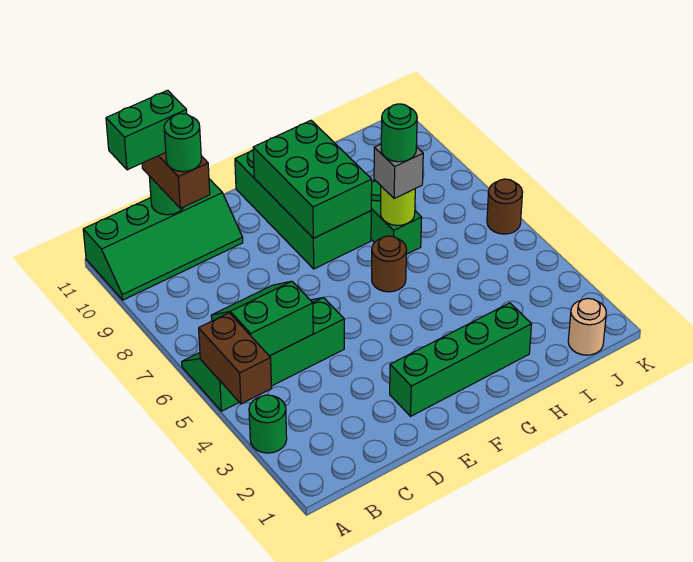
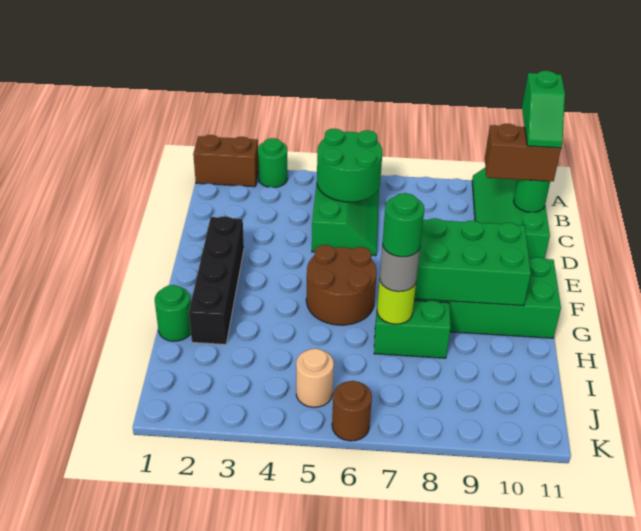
brown 1x2 brick [199,313,272,404] -> brown 1x2 brick moved to [193,135,258,187]
green 2x2 slope [211,281,313,356] -> green 2x2 round brick [317,129,382,202]
green 1x2 brick [106,90,187,170] -> green 1x2 slope [522,71,565,148]
green 1x1 round brick [164,114,201,172] -> green 1x1 round brick moved to [155,285,191,341]
green 1x4 brick [390,303,532,416] -> black 1x4 brick [189,216,244,345]
brown 1x1 round brick [372,236,407,292] -> brown 2x2 round brick [306,245,377,325]
grey 1x1 brick [374,144,423,198] -> grey 1x1 round brick [380,244,420,292]
tan 1x1 round brick [568,298,606,355] -> tan 1x1 round brick moved to [296,348,334,407]

